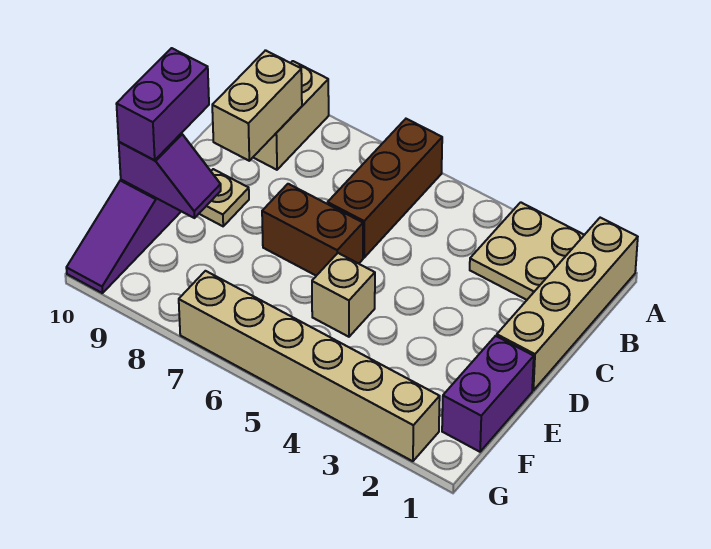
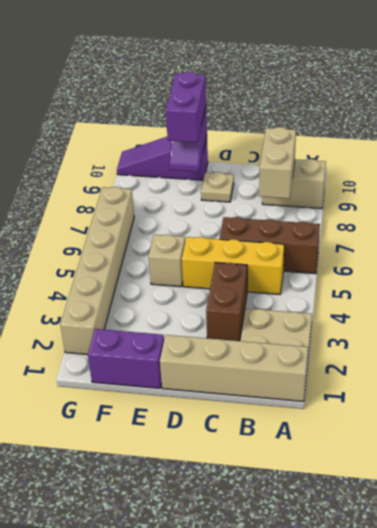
none -> yellow 1x3 brick [182,237,284,294]
tan 1x2 brick [212,50,302,161] -> tan 1x2 brick turned to [259,127,296,199]
brown 1x2 brick [262,184,363,276] -> brown 1x2 brick moved to [206,262,247,341]
purple 1x2 brick [116,48,209,160] -> purple 1x2 brick turned to [166,72,206,142]

